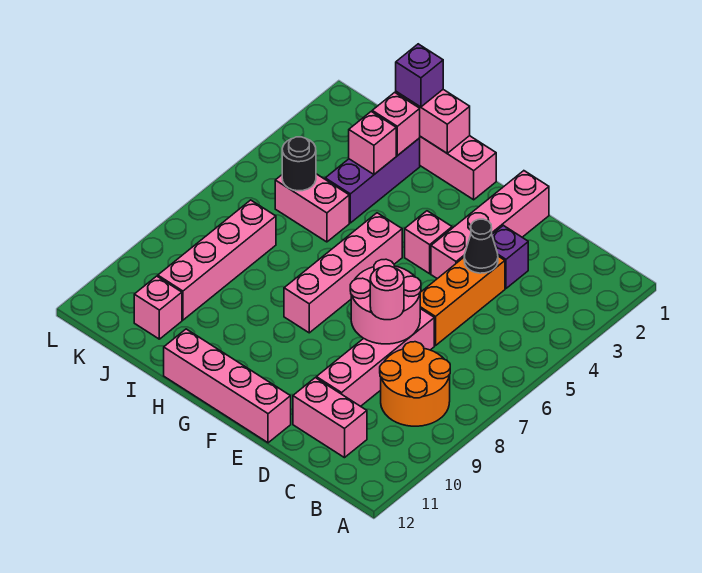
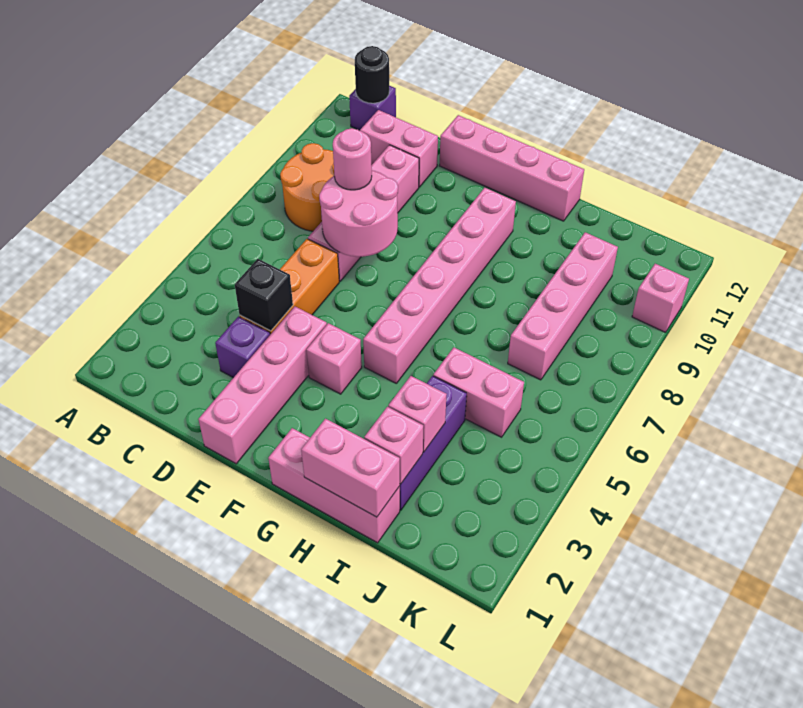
black 1x1 cone [464,219,498,273] -> black 1x1 brick [235,259,293,331]
pink 1x4 brick [284,213,402,333] -> pink 1x6 brick [363,188,516,383]
purple 1x1 brick [396,44,443,107] -> purple 1x1 brick moved to [349,86,396,130]
black 1x1 round brick [282,137,316,191] -> black 1x1 round brick moved to [355,46,389,103]
pink 1x1 brick [134,276,182,339] -> pink 1x1 brick moved to [632,264,689,332]

